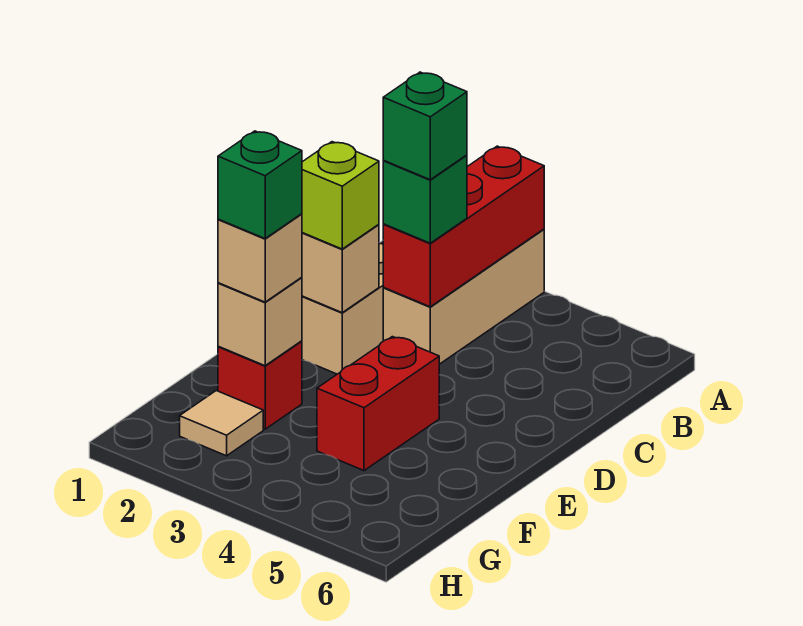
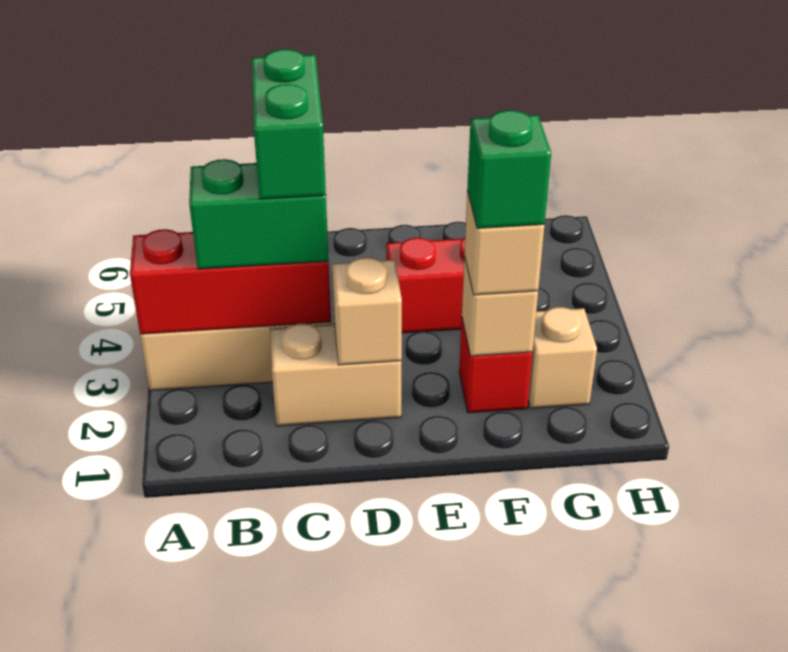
green 1x1 brick [383,155,467,243] -> green 1x2 brick [189,159,329,269]
green 1x1 brick [383,72,467,180] -> green 1x2 brick [252,49,326,199]
lime 1x1 brick [302,142,379,249] -> none
tan 1x1 tile [180,391,263,456] -> tan 1x1 brick [528,307,597,408]

